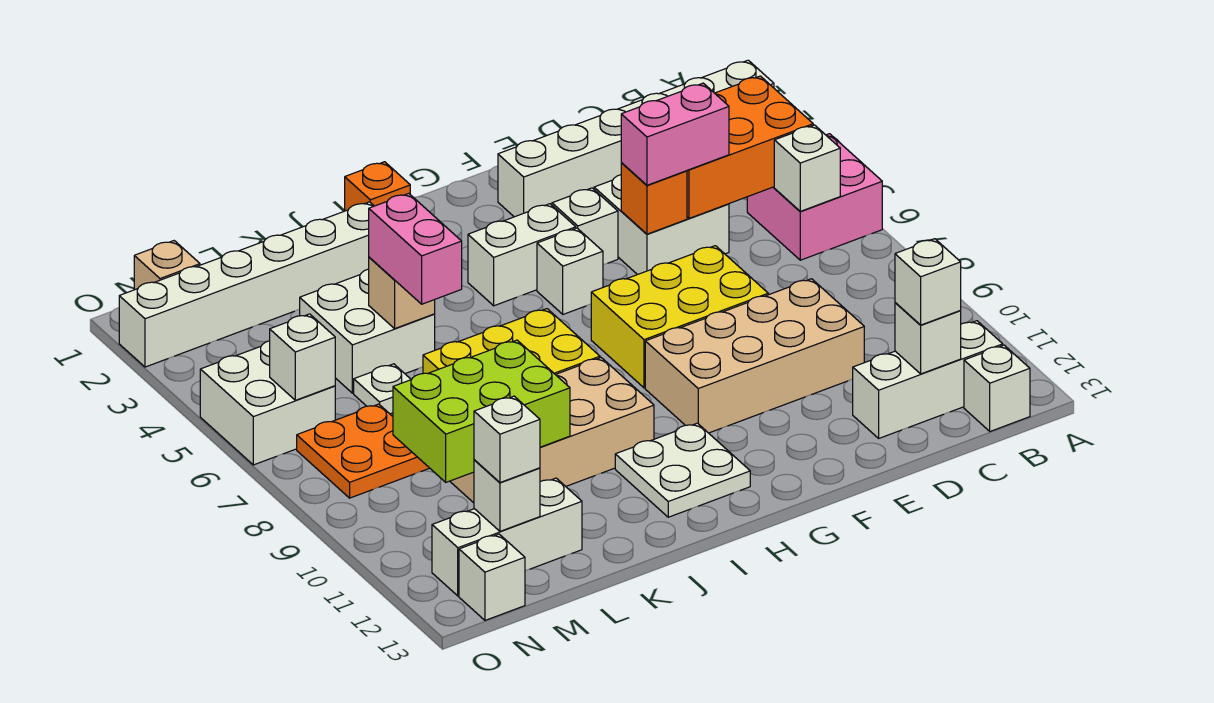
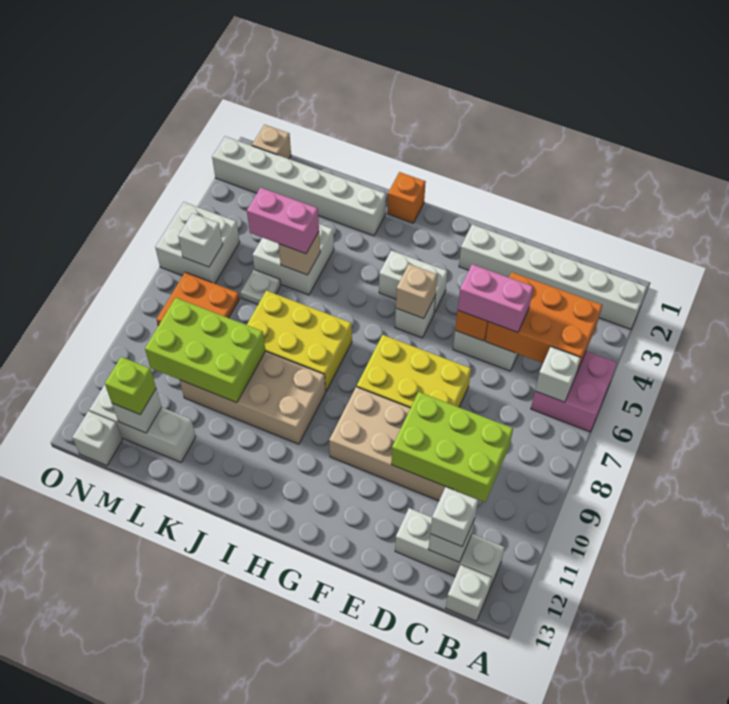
none -> lime 2x3 brick [391,392,513,502]
white 1x1 brick [552,188,618,265] -> none
none -> tan 1x1 brick [396,264,437,319]
white 2x2 plate [615,423,750,517] -> none
pink 1x2 brick [369,193,462,304] -> pink 1x2 brick turned to [247,188,319,254]
white 1x1 brick [474,396,540,483] -> lime 1x1 brick [105,357,156,415]

